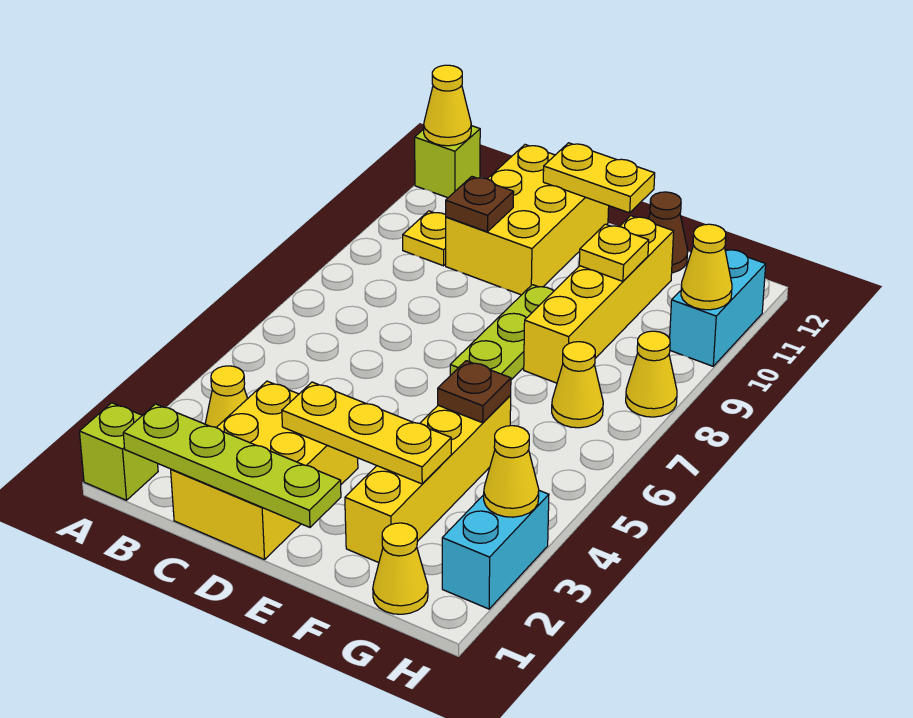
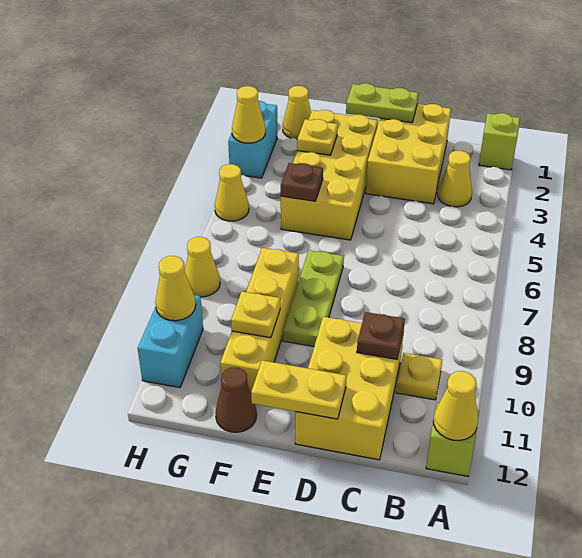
lime 1x4 plate [123,404,341,527] -> lime 1x2 plate [346,83,418,123]
yellow 1x3 plate [282,382,451,484] -> yellow 1x1 plate [297,119,338,155]
yellow 1x4 brick [345,396,511,563] -> yellow 2x4 brick [281,110,378,240]
yellow 1x1 cone [552,342,603,428] -> yellow 1x1 cone moved to [215,164,249,221]

